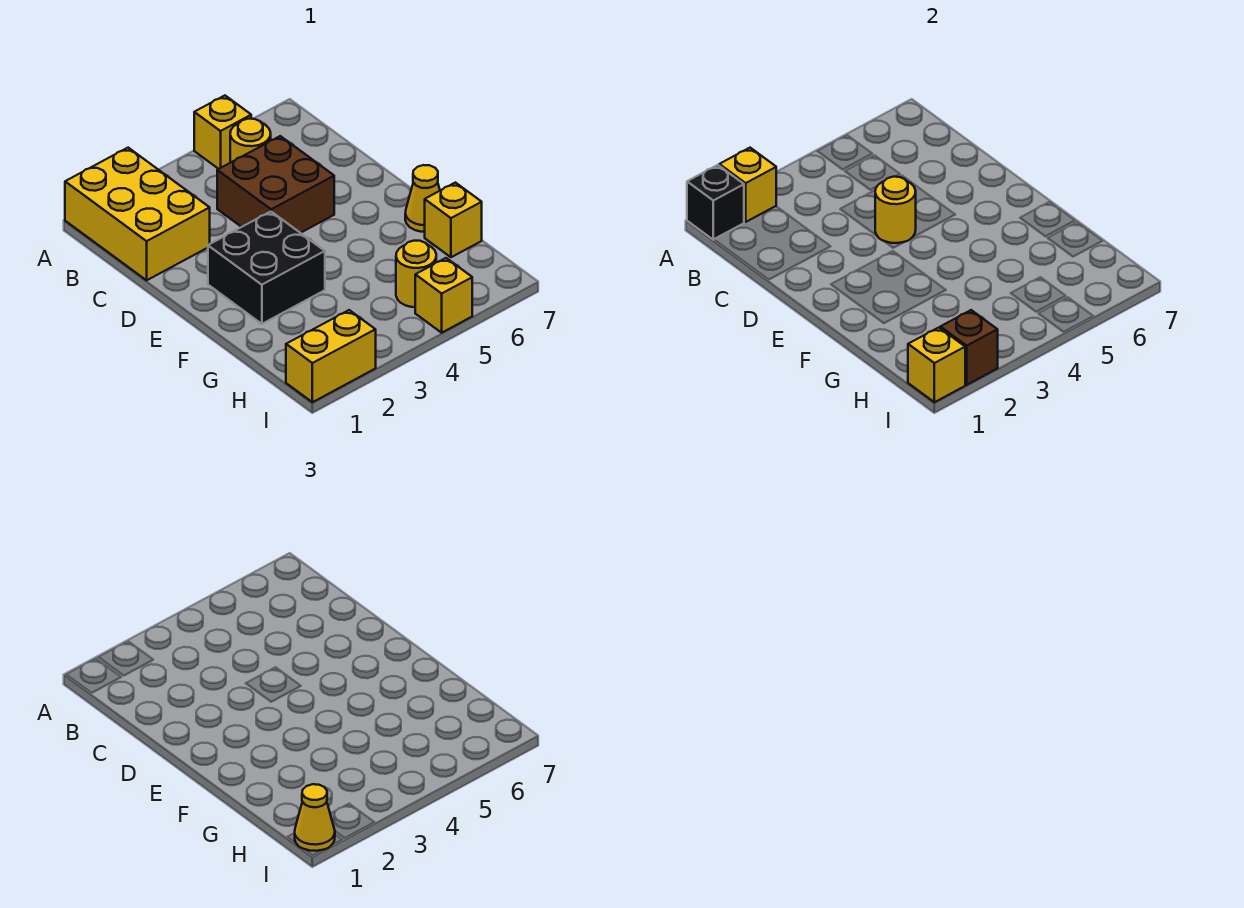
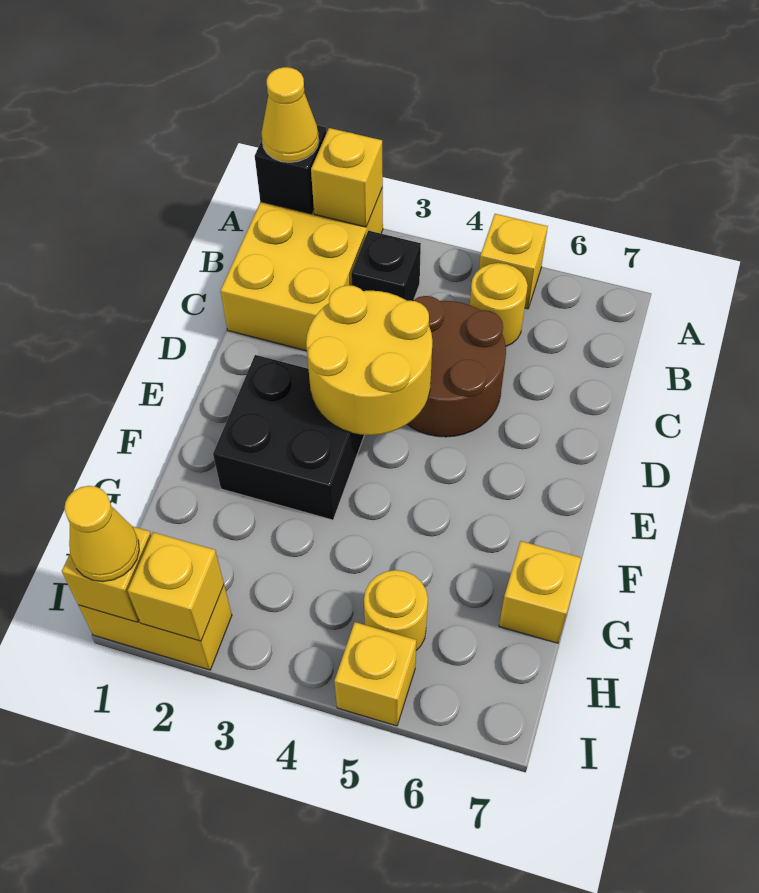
none -> black 1x1 brick [351,230,421,301]
brown 2x2 brick [217,136,334,233] -> brown 2x2 round brick [407,296,506,437]
yellow 1x1 round brick [875,177,916,243] -> yellow 2x2 round brick [306,285,432,435]
yellow 1x1 cone [405,165,440,232] -> yellow 1x1 cone moved to [261,67,319,162]
brown 1x1 brick [940,310,998,385] -> yellow 1x1 brick [128,532,224,641]

